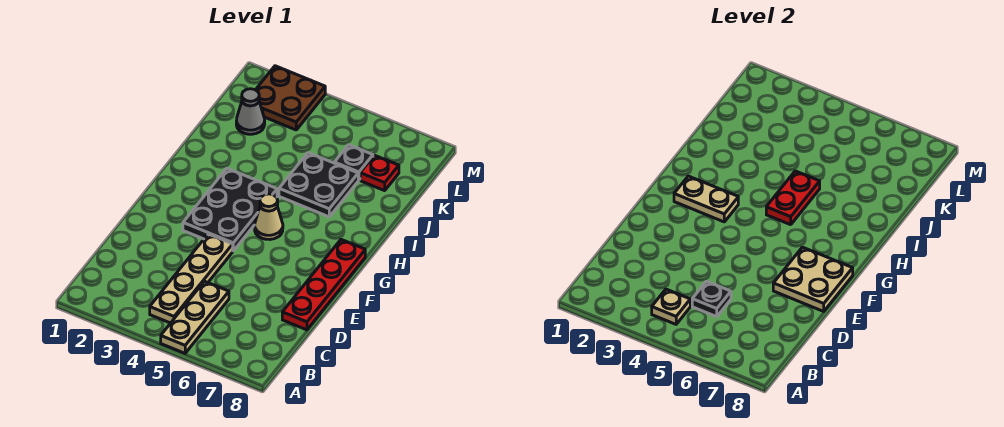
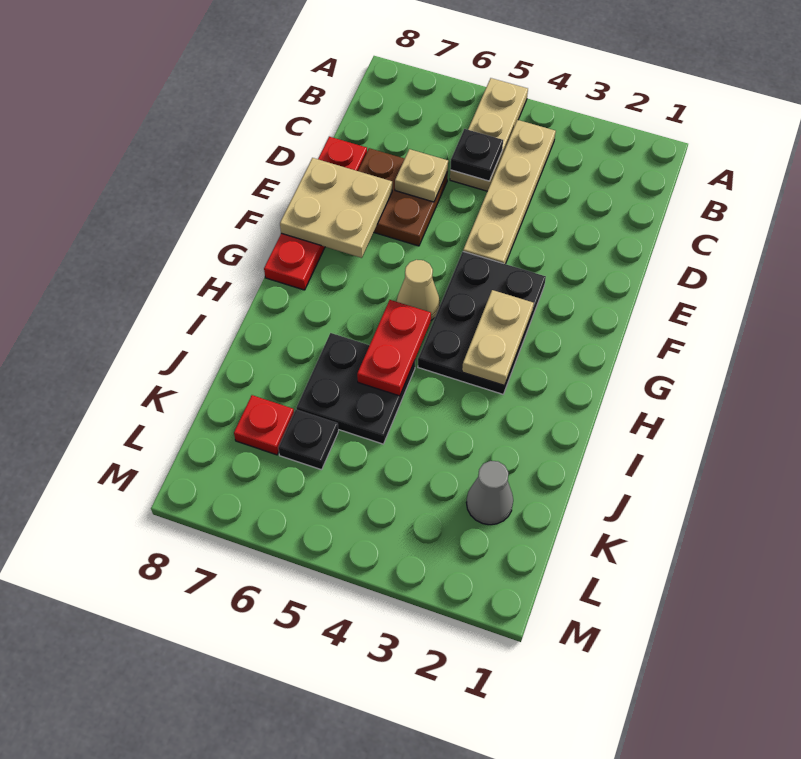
tan 1x1 plate [652,289,690,324] -> tan 1x1 plate moved to [395,149,448,202]
tan 1x2 plate [674,176,738,222] -> tan 1x2 plate turned to [462,290,534,386]
brown 2x2 plate [256,66,325,130] -> brown 2x2 plate moved to [358,148,448,246]

